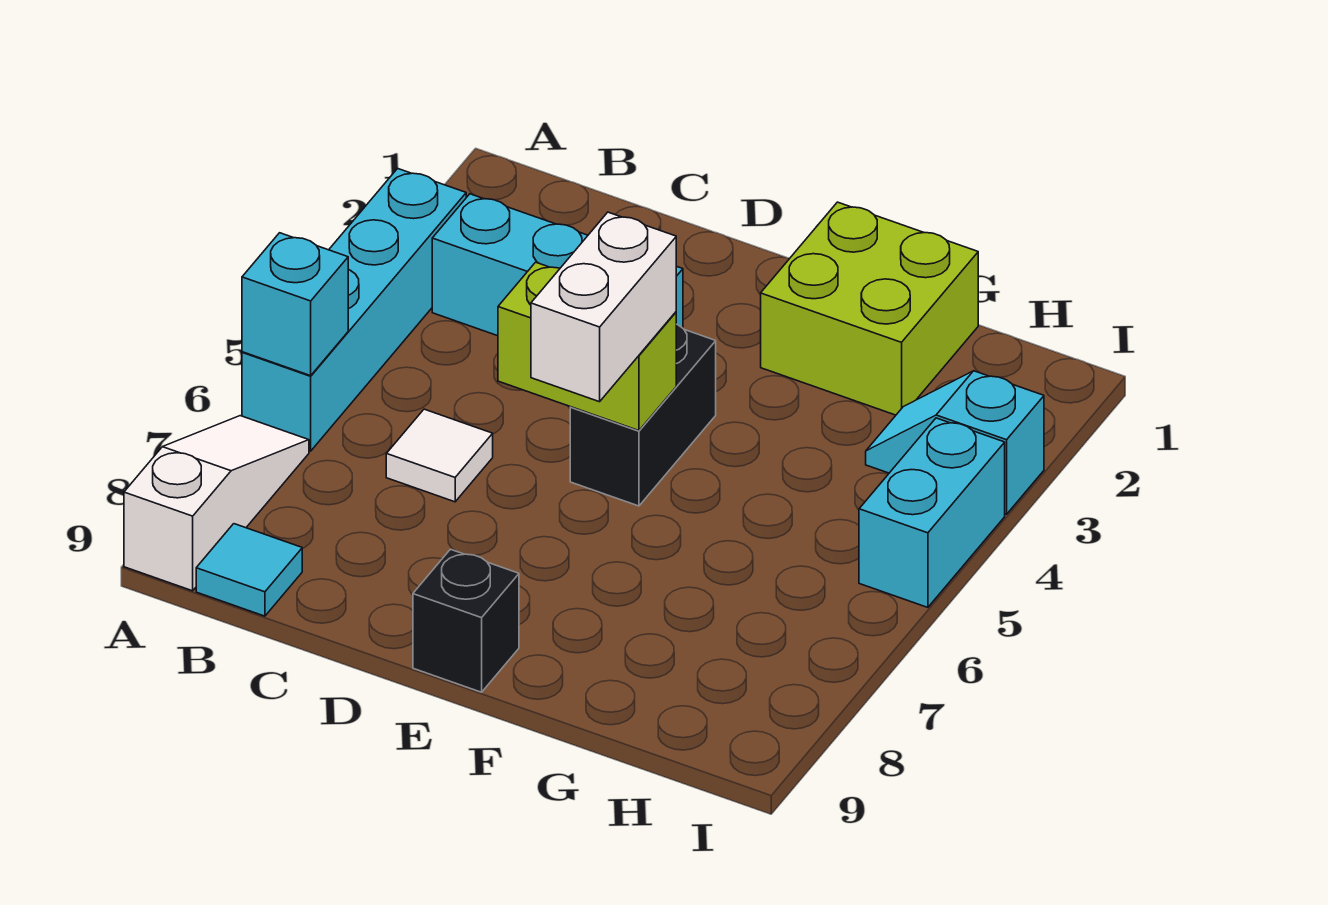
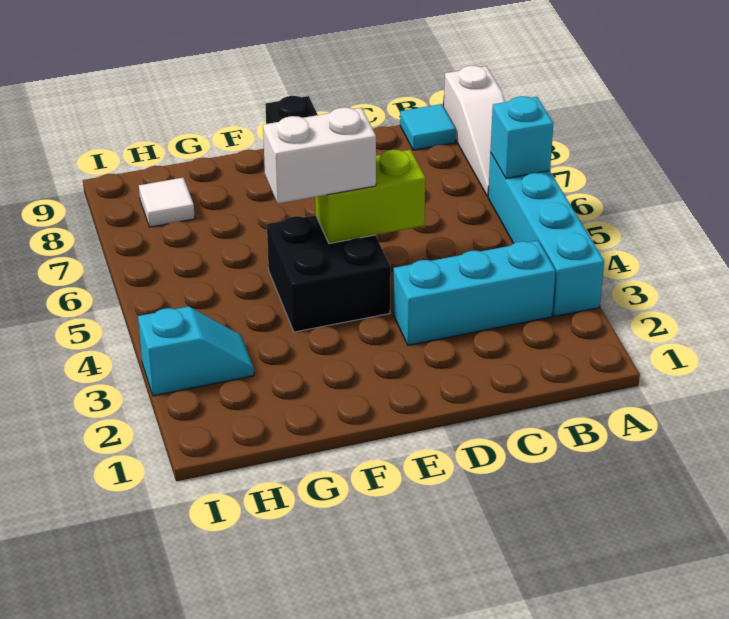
white 1x1 tile [386,409,493,502] -> white 1x1 tile moved to [139,178,195,227]
black 1x2 brick [570,324,716,506] -> black 2x2 brick [267,215,391,332]
white 1x2 brick [531,212,676,402] -> white 1x2 brick turned to [263,107,376,204]
lime 2x2 brick [761,202,978,415] -> none
cyan 1x2 brick [859,418,1005,607] -> none

